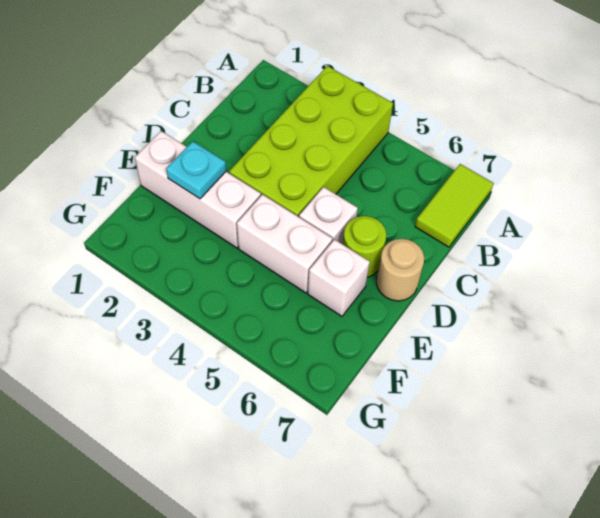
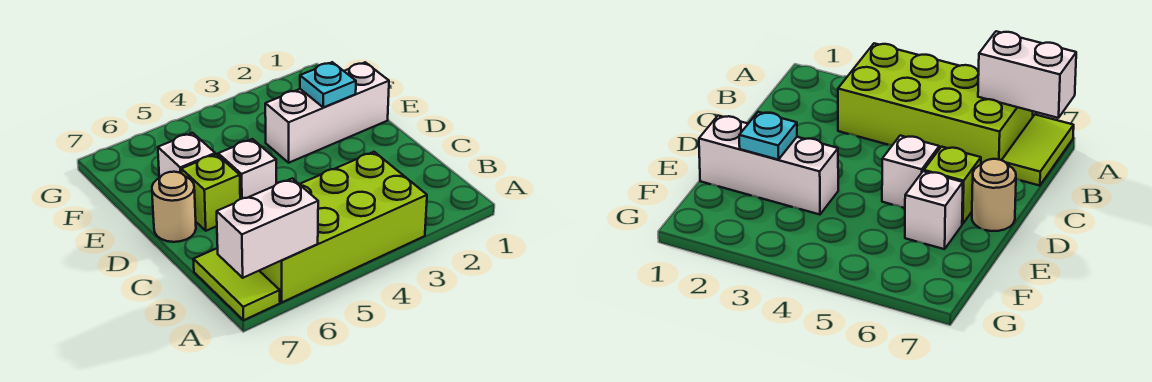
lime 2x4 brick [229,66,393,217] -> lime 2x4 brick turned to [259,152,427,302]
lime 1x1 round brick [343,216,387,277] -> lime 1x1 brick [181,154,240,231]
white 1x2 brick [237,194,333,293] -> white 1x2 brick moved to [217,178,318,278]

